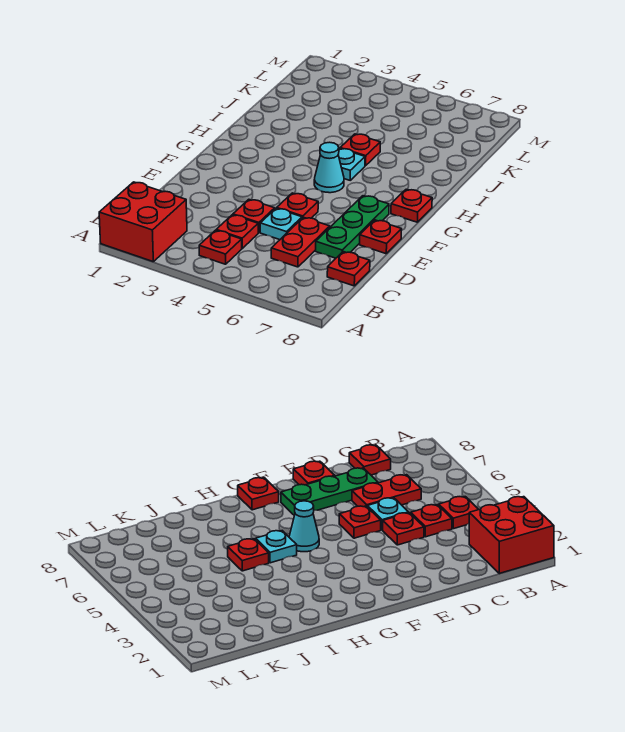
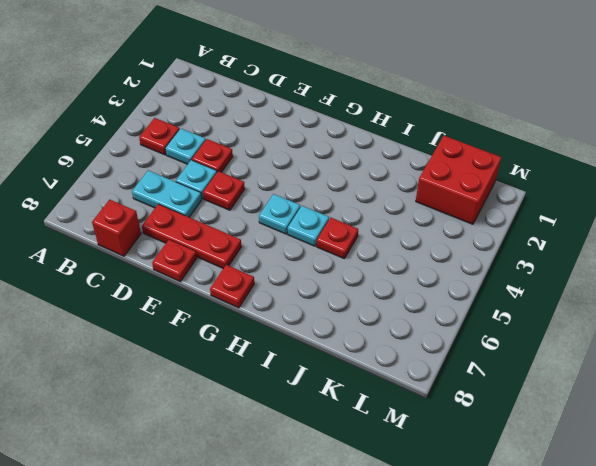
red 2x2 brick [99,182,187,261] -> red 2x2 brick moved to [416,136,501,224]
red 1x1 plate [216,215,258,248] -> cyan 1x1 plate [165,128,206,164]
red 1x2 plate [271,217,330,267] -> cyan 1x2 plate [132,170,202,217]
red 1x1 plate [327,252,370,286] -> red 1x1 brick [92,200,141,256]
green 1x3 plate [316,196,389,258] -> red 1x3 plate [142,204,242,268]
cyan 1x1 cone [314,142,344,193] -> cyan 1x1 plate [259,194,300,234]

